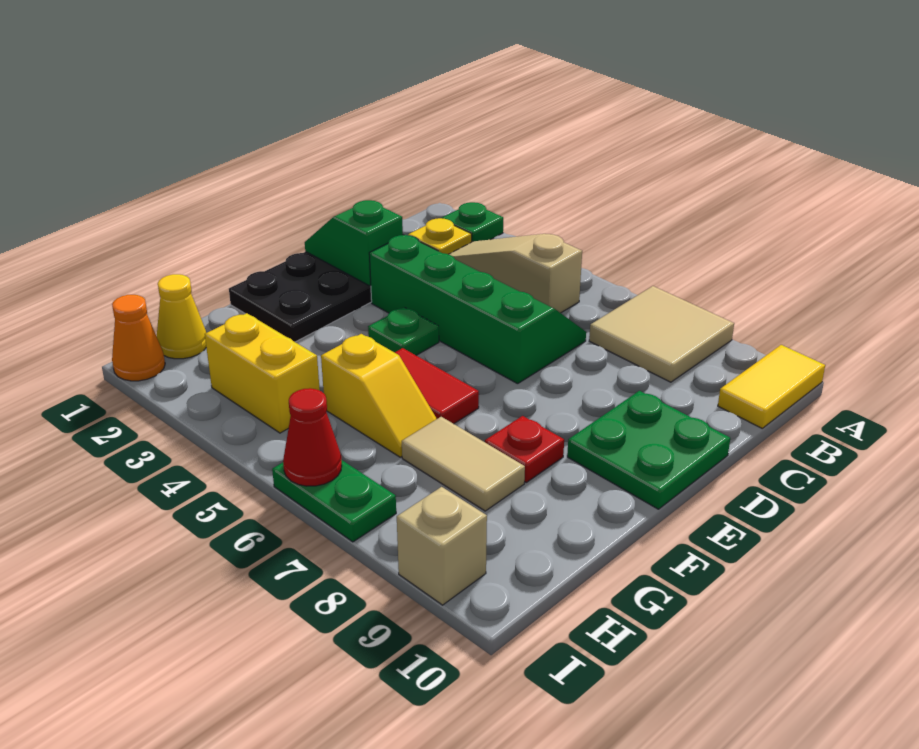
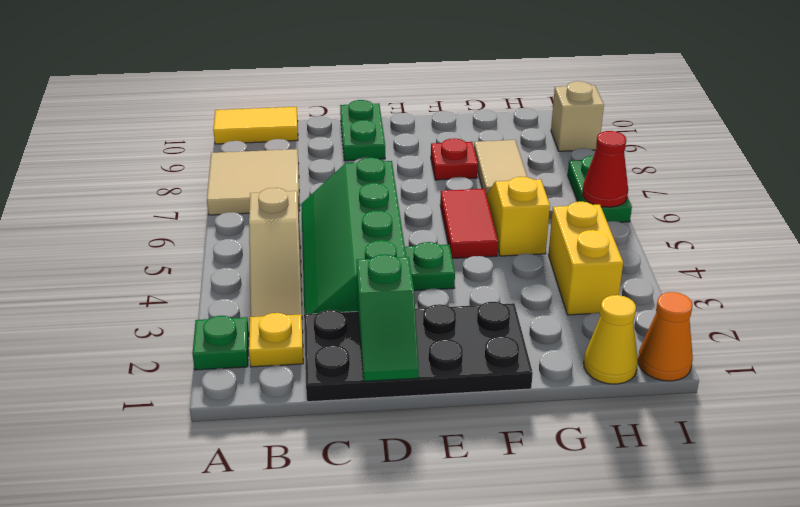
green 2x2 plate [567,391,730,509] -> green 1x2 plate [340,100,385,161]

